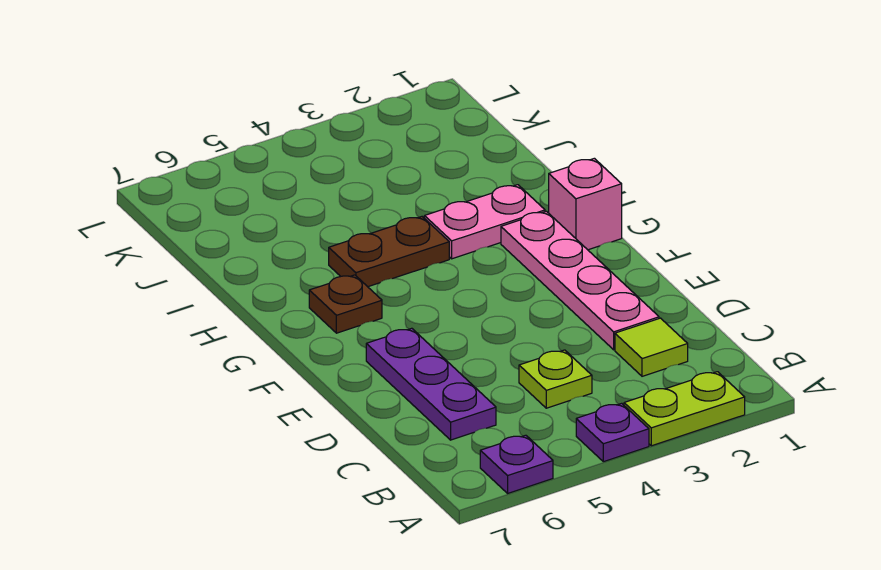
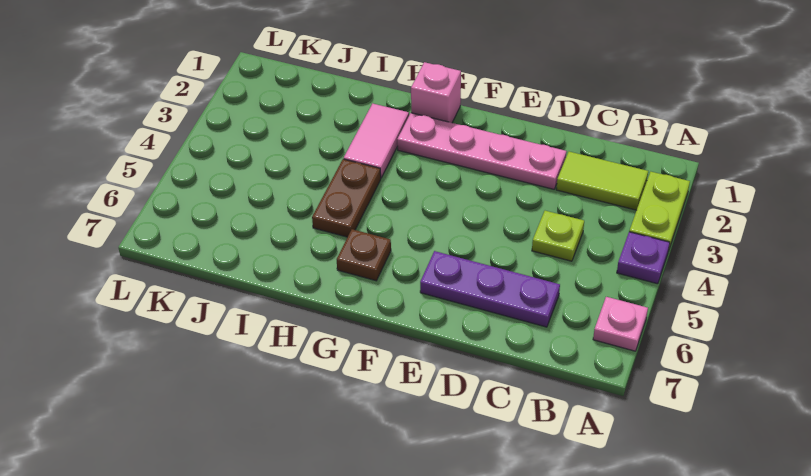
purple 1x1 plate [480,435,553,493] -> pink 1x1 plate [593,297,648,351]
lime 1x1 tile [615,318,688,376] -> lime 1x2 tile [556,152,648,210]
pink 1x2 plate [424,185,545,259] -> pink 1x2 tile [344,103,409,178]

